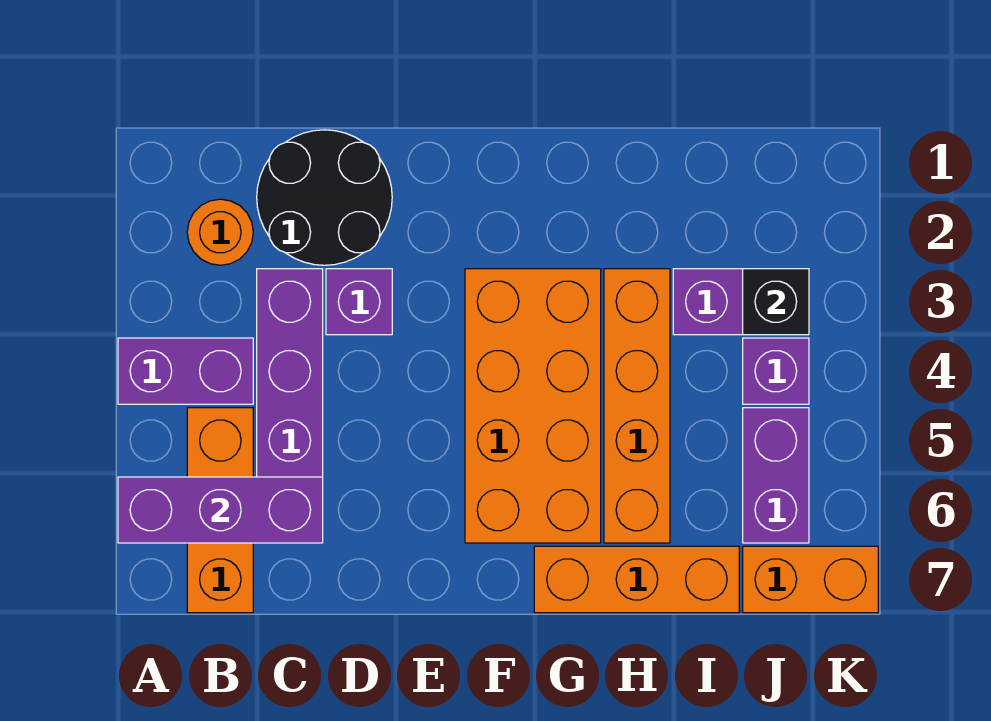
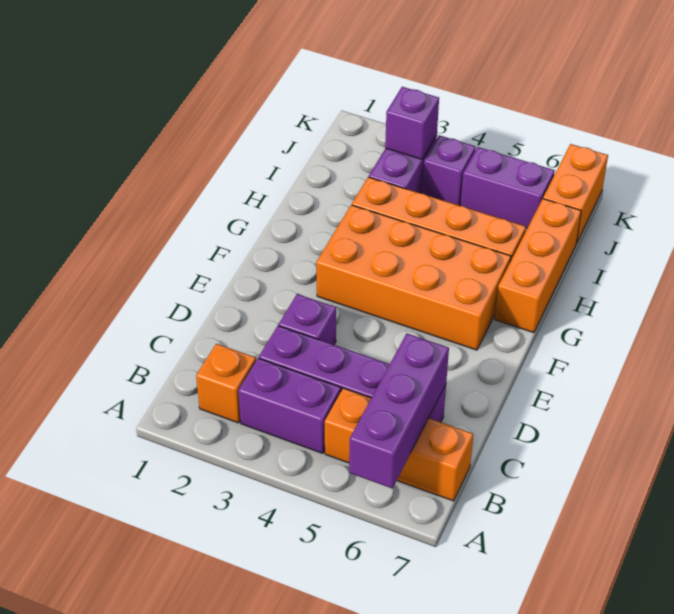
purple 1x2 brick [118,338,253,404] -> purple 1x2 brick turned to [238,358,341,453]
orange 1x1 round brick [187,199,253,265] -> orange 1x1 brick [196,344,256,423]
black 2x2 round brick [257,130,392,265] -> none
black 1x1 brick [743,269,809,335] -> purple 1x1 brick [385,87,439,159]

